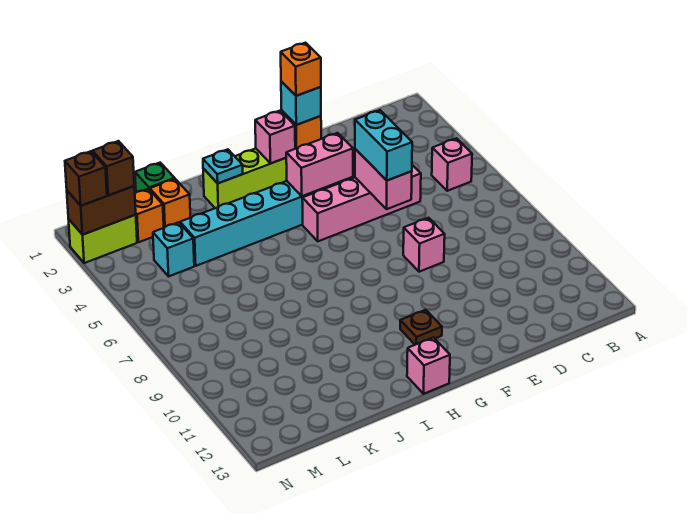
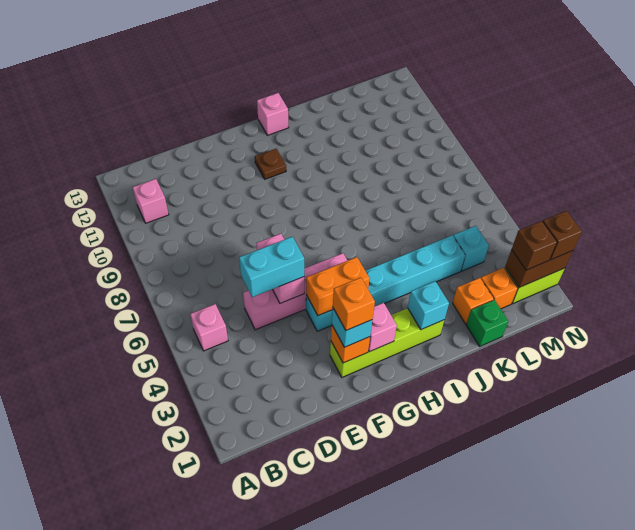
cyan 1x2 brick [355,110,412,180] -> cyan 1x2 brick turned to [239,237,304,297]
pink 1x1 brick [403,218,445,272] -> pink 1x1 brick moved to [133,179,169,223]
pink 1x2 brick [286,133,353,196] -> orange 1x2 brick [306,257,370,316]
cyan 1x1 plate [203,149,243,183] -> cyan 1x1 brick [408,281,449,329]

